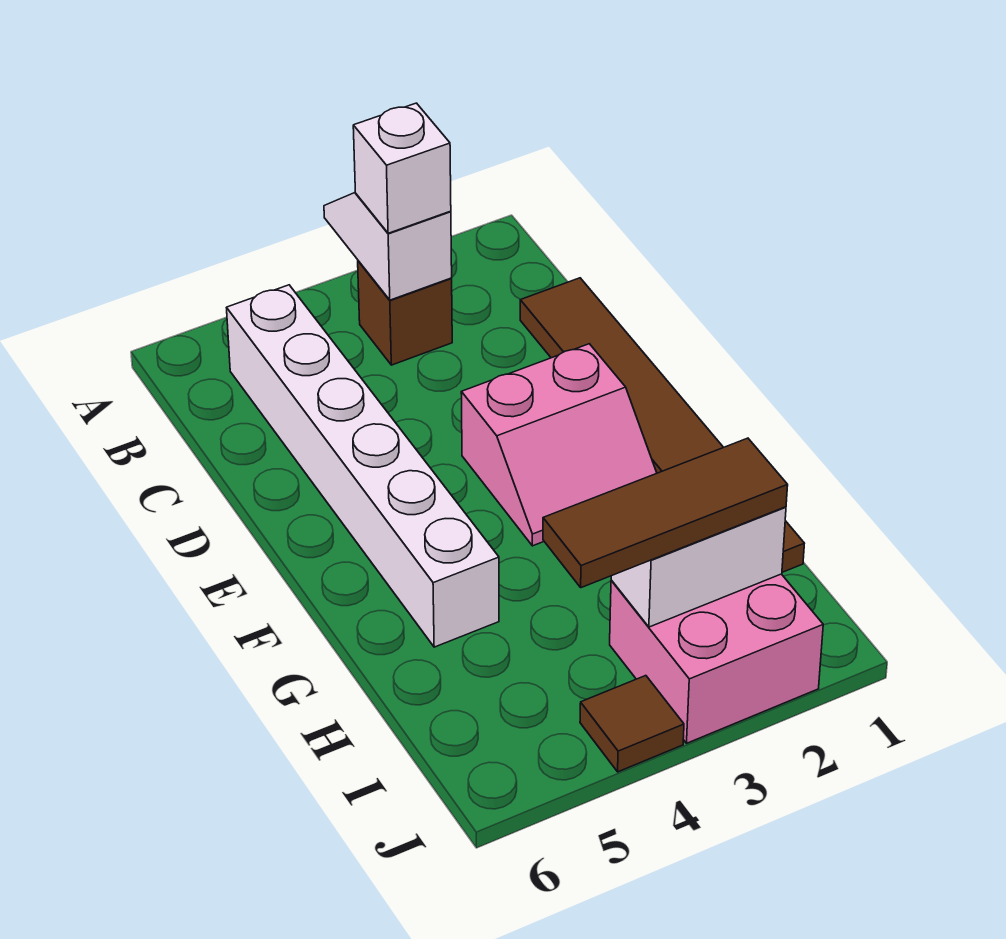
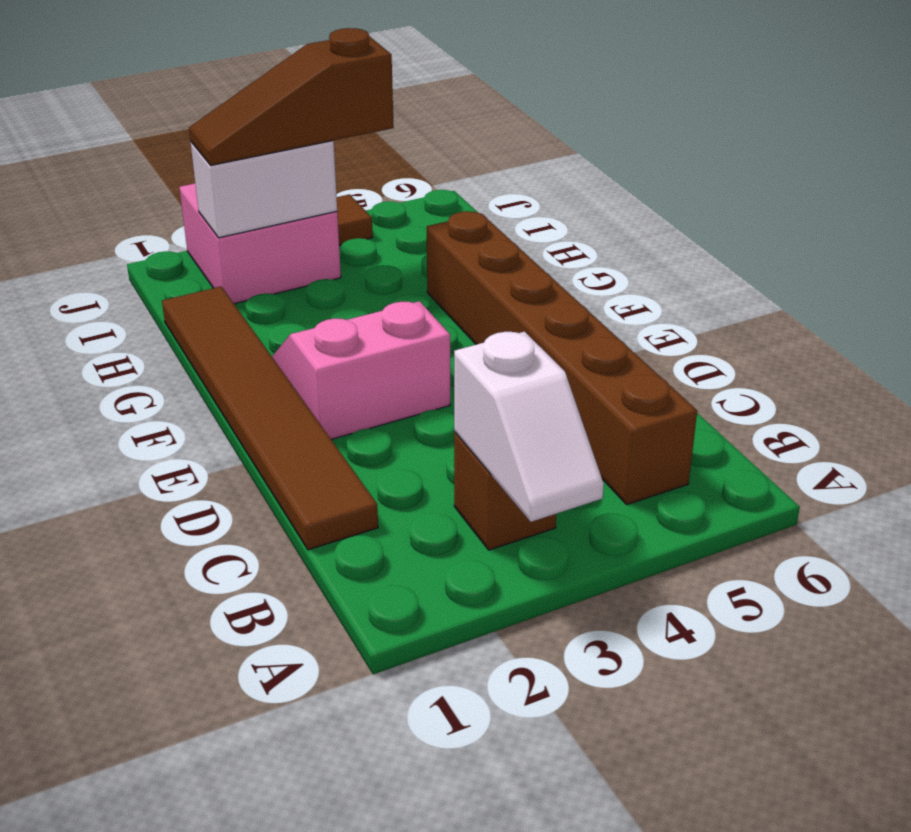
white 1x1 brick [353,103,451,233] -> none
white 1x6 brick [227,285,499,647] -> brown 1x6 brick [427,211,697,504]
brown 1x3 tile [543,438,788,588] -> brown 1x3 slope [189,28,394,165]

